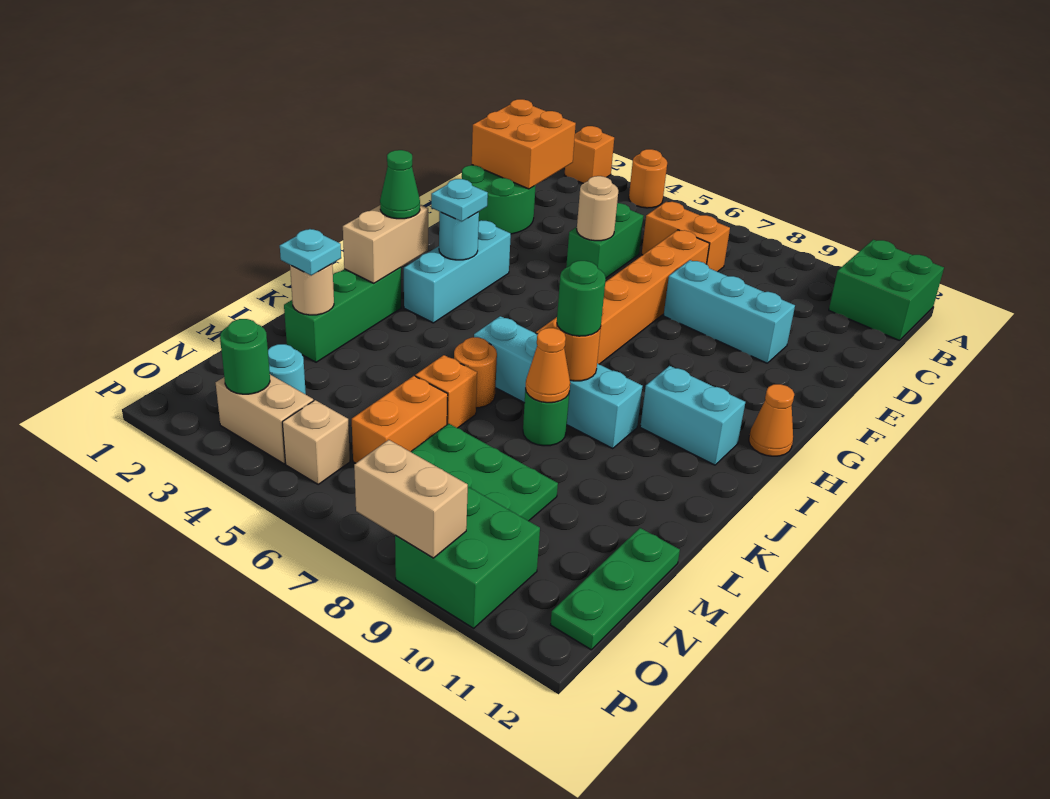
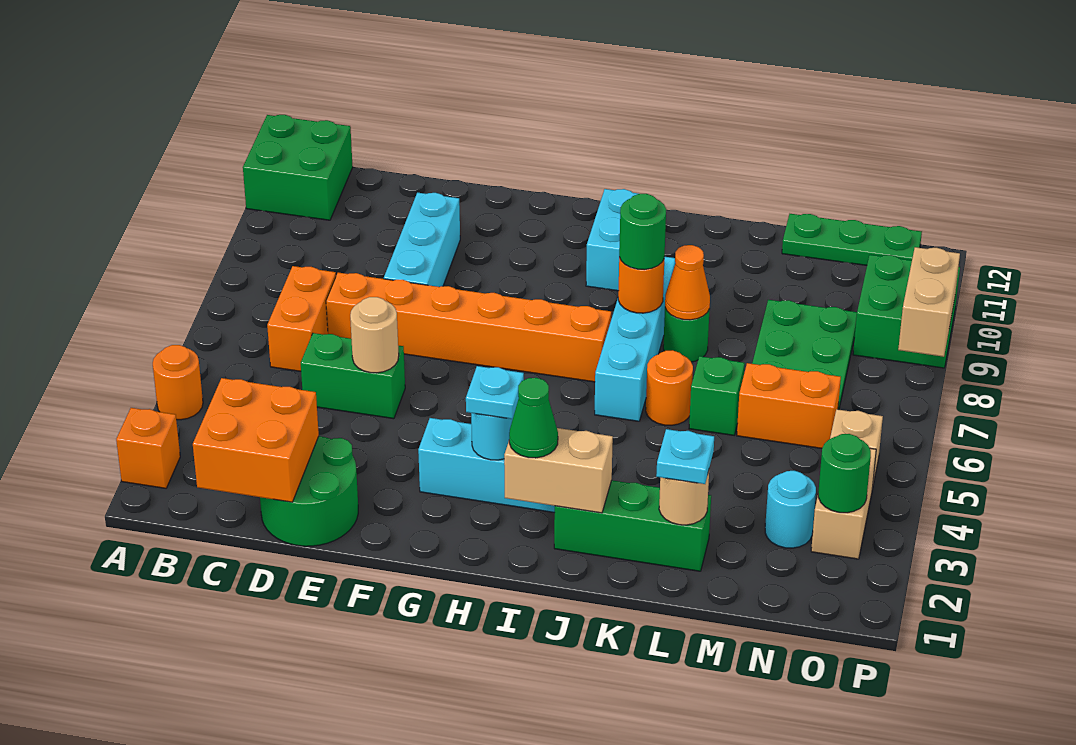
orange 1x1 cone [749,384,794,456] -> none
orange 1x1 brick [415,355,477,428] -> green 1x1 brick [689,356,745,435]

